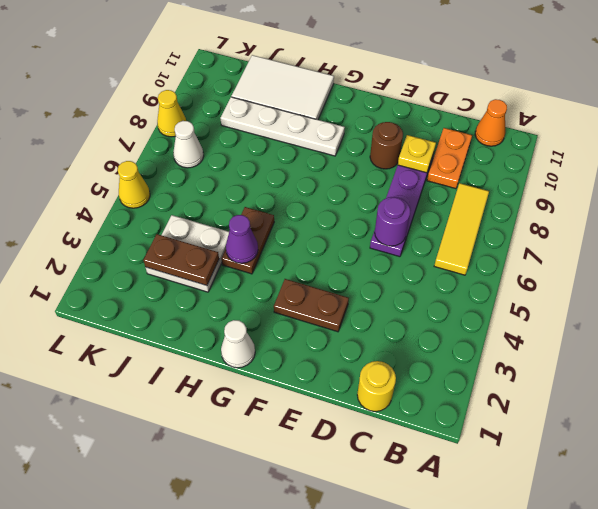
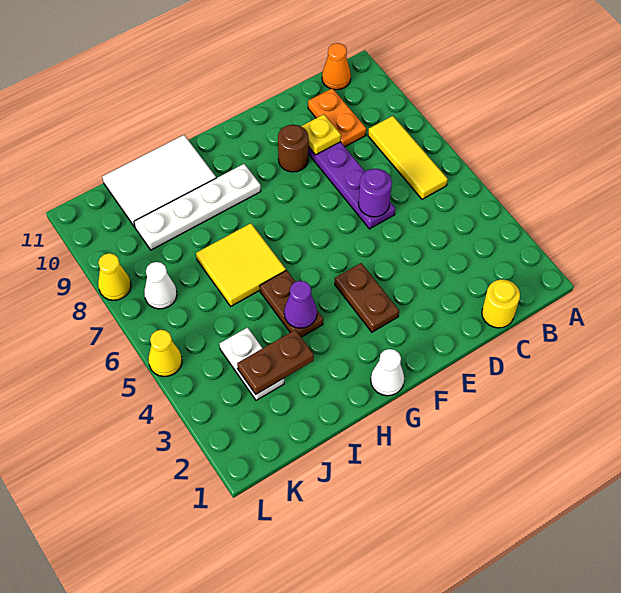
brown 1x2 plate [274,279,349,332] -> brown 1x2 plate turned to [335,263,399,332]
none -> yellow 2x2 tile [196,223,286,306]
white 2x2 plate [146,215,229,292] -> white 1x2 plate [220,328,284,400]

